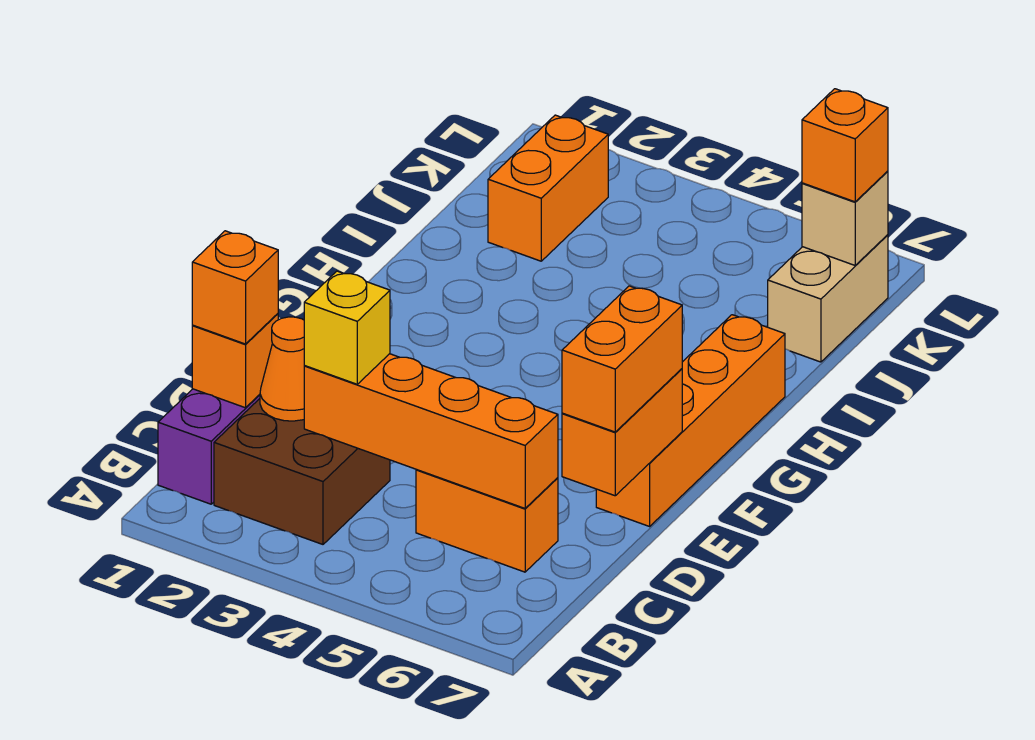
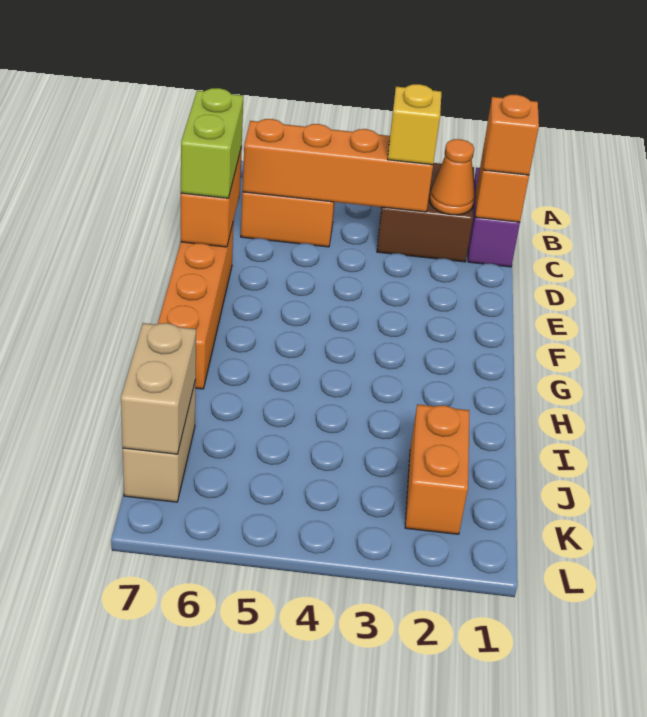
orange 1x2 brick [562,286,682,432] -> lime 1x2 brick [181,88,243,198]
tan 1x1 brick [802,171,888,265] -> tan 1x2 brick [121,323,196,454]
orange 1x1 brick [802,89,888,202] -> none

